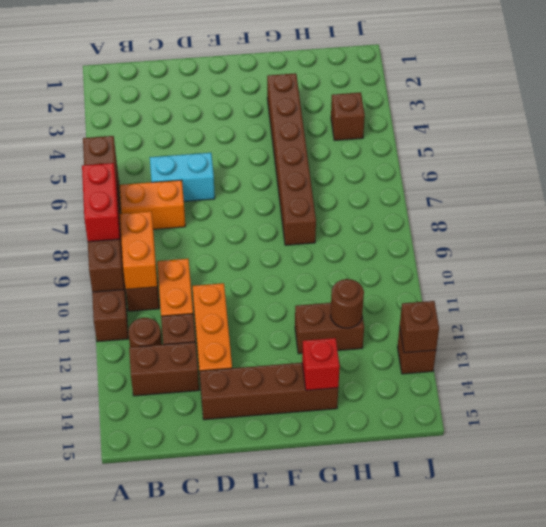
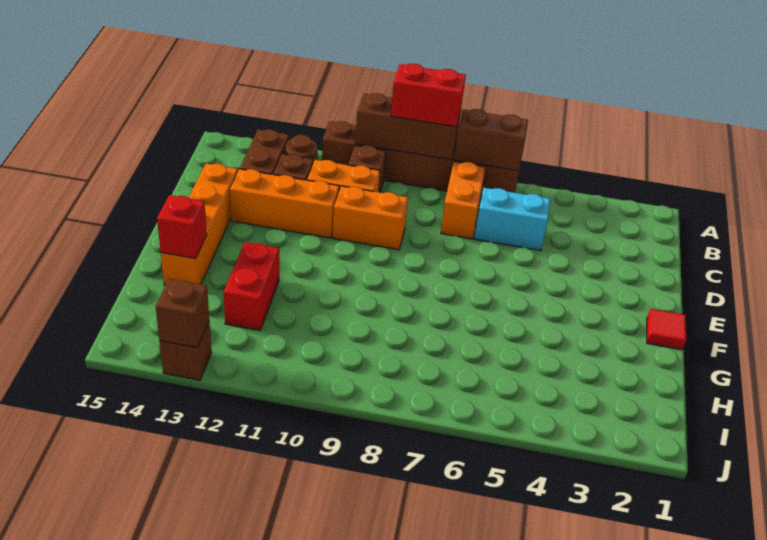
orange 1x2 brick [120,211,157,289] -> orange 1x2 brick moved to [333,186,408,250]
cyan 1x2 brick [150,153,215,201] -> cyan 1x2 brick turned to [475,188,550,251]
brown 1x4 brick [200,363,338,420] -> orange 1x4 brick [161,163,238,285]
none -> red 1x1 tile [647,309,687,350]
brown 1x6 brick [267,73,316,245] -> none
brown 1x2 brick [295,303,364,354] -> red 1x2 brick [224,242,279,330]
brown 1x1 round brick [330,279,364,328] -> none
brown 1x1 brick [331,92,365,141] -> none

